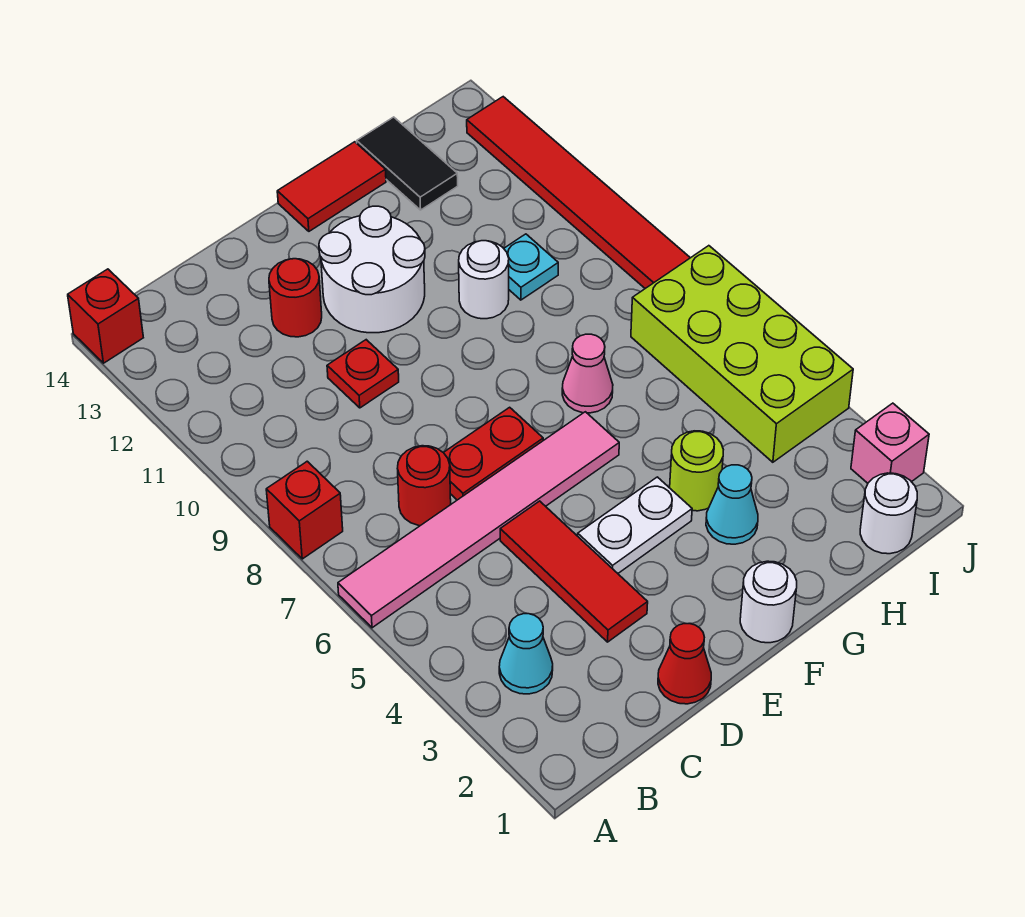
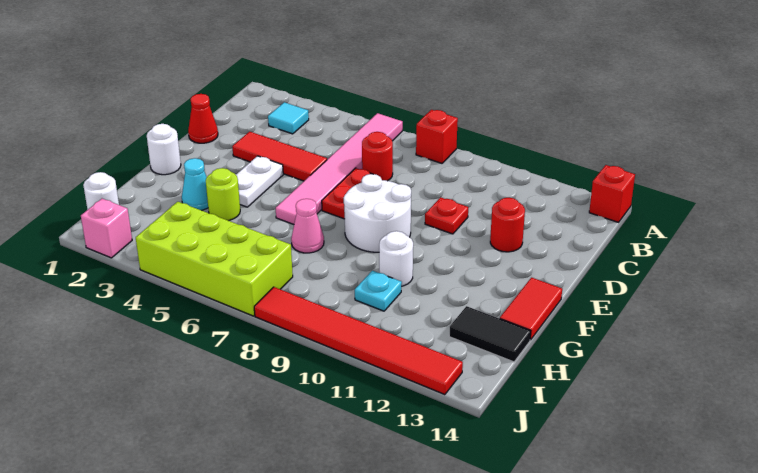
cyan 1x1 cone [499,614,553,694] -> cyan 1x1 tile [268,102,309,134]
white 2x2 round brick [319,206,425,333] -> white 2x2 round brick moved to [344,174,411,252]

